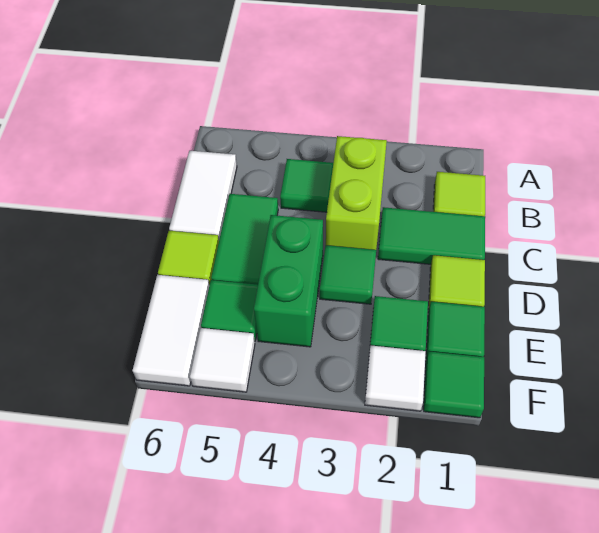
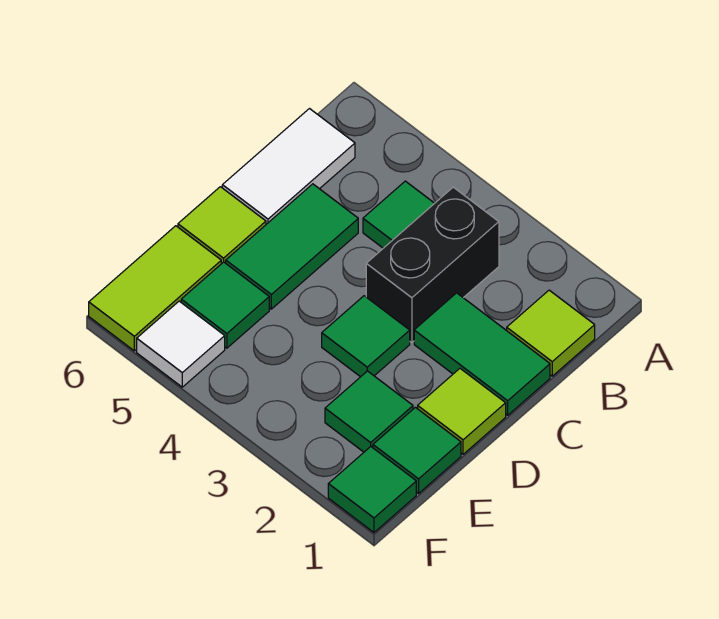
lime 1x2 brick [326,136,387,250] -> black 1x2 brick [366,187,499,343]
green 1x2 brick [254,215,323,347] -> none
white 1x2 tile [133,275,209,386] -> lime 1x2 tile [89,226,221,351]
white 1x1 tile [365,345,426,411] -> none

